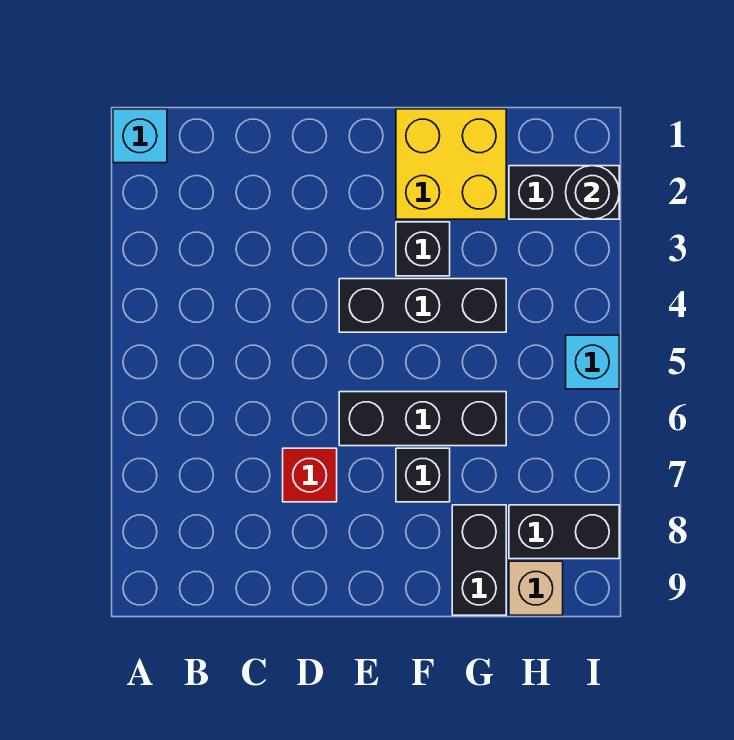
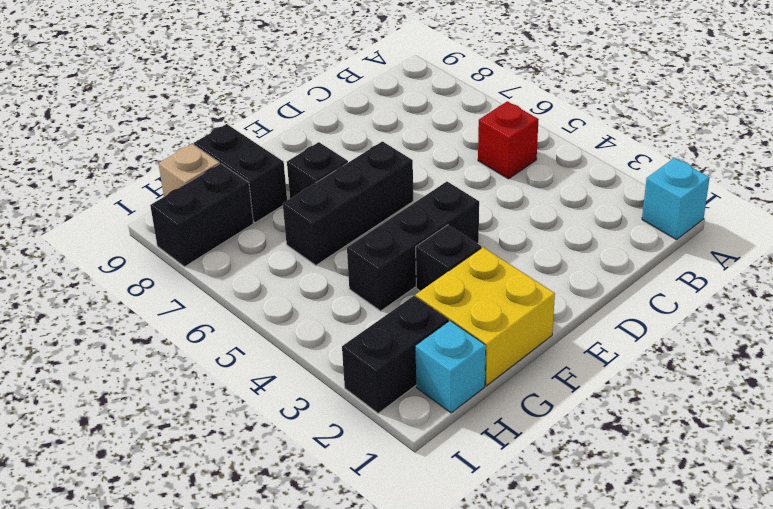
red 1x1 brick [283,448,337,502] -> red 1x1 brick moved to [478,101,539,179]
black 1x1 round brick [566,166,619,219] -> none
cyan 1x1 brick [566,335,619,389] -> cyan 1x1 brick moved to [415,321,486,413]

